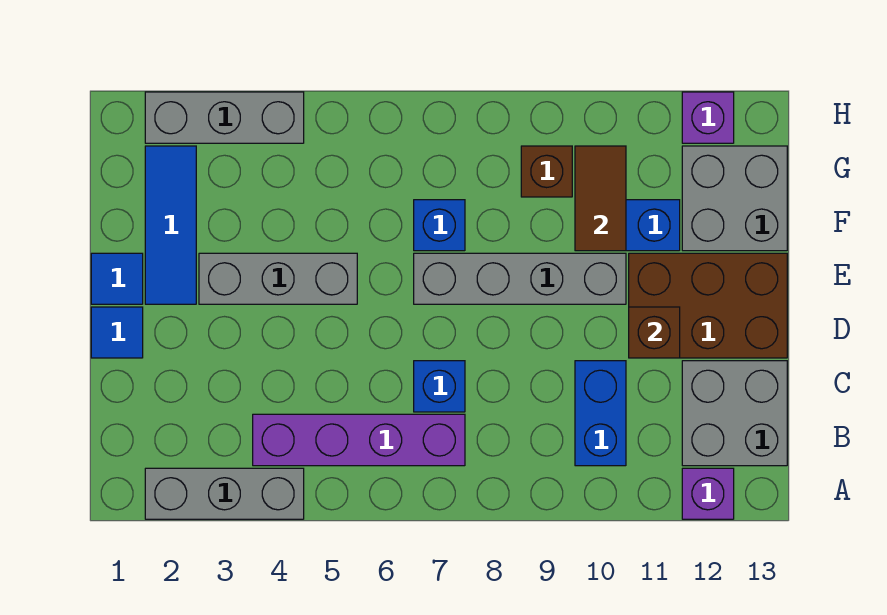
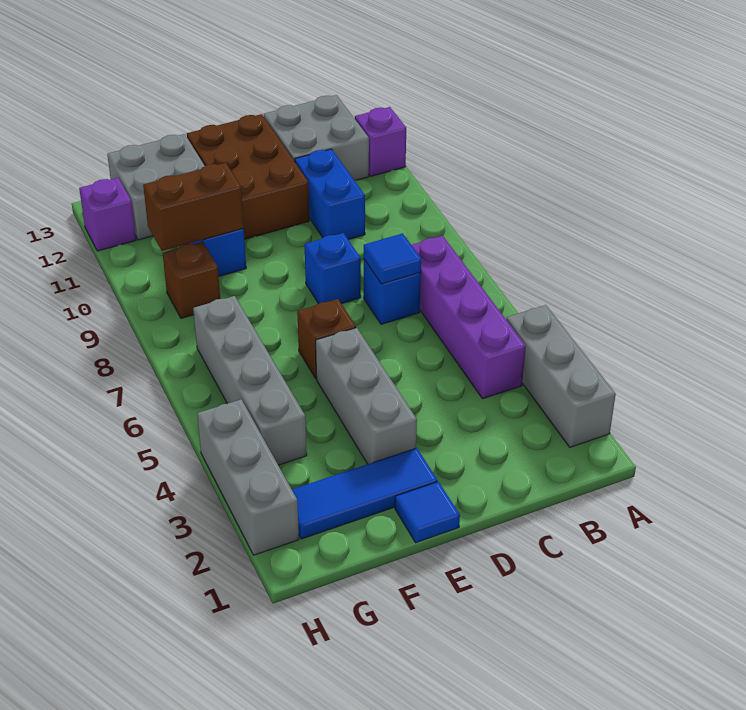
blue 1x2 brick [575,361,626,466] -> blue 1x2 brick turned to [295,149,365,240]
blue 1x1 tile [91,307,143,358] -> blue 1x1 tile moved to [364,233,421,284]
brown 1x1 brick [629,307,680,358] -> brown 1x1 brick moved to [297,299,356,379]
grey 1x4 brick [414,253,626,304] -> grey 1x4 brick moved to [193,296,307,465]
blue 1x1 brick [414,200,465,251] -> blue 1x1 brick moved to [305,233,361,304]
brown 1x2 tile [575,146,626,251] -> brown 1x2 brick [143,163,244,251]

